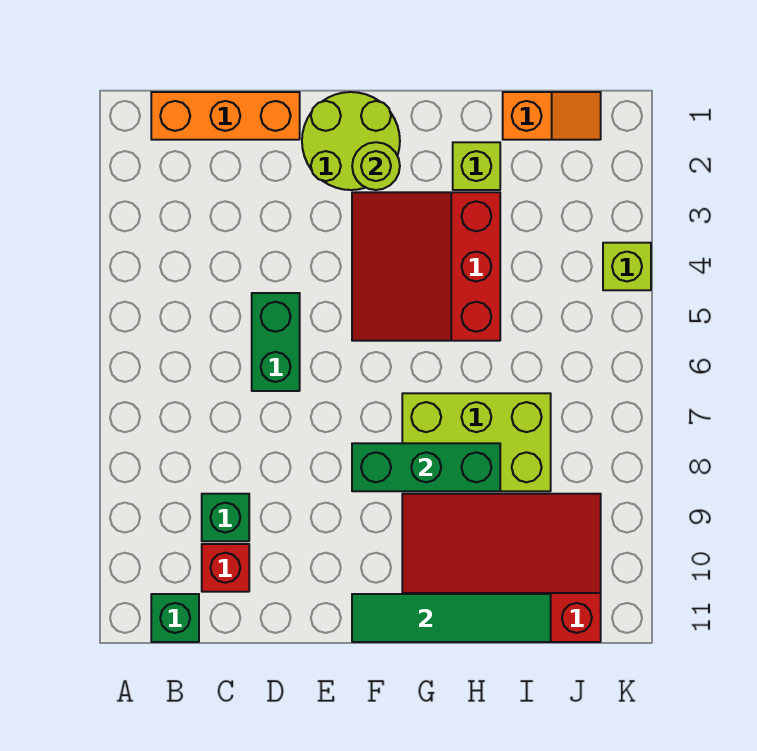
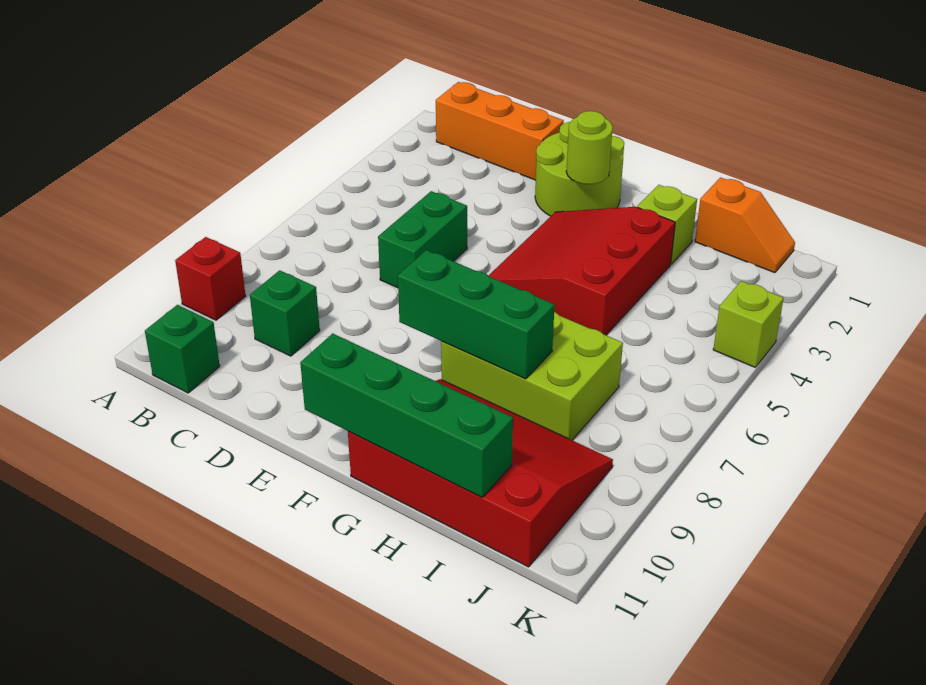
red 1x1 brick [202,544,249,592] -> red 1x1 brick moved to [175,237,246,320]
green 1x4 tile [352,594,551,642] -> green 1x4 brick [300,333,513,497]

